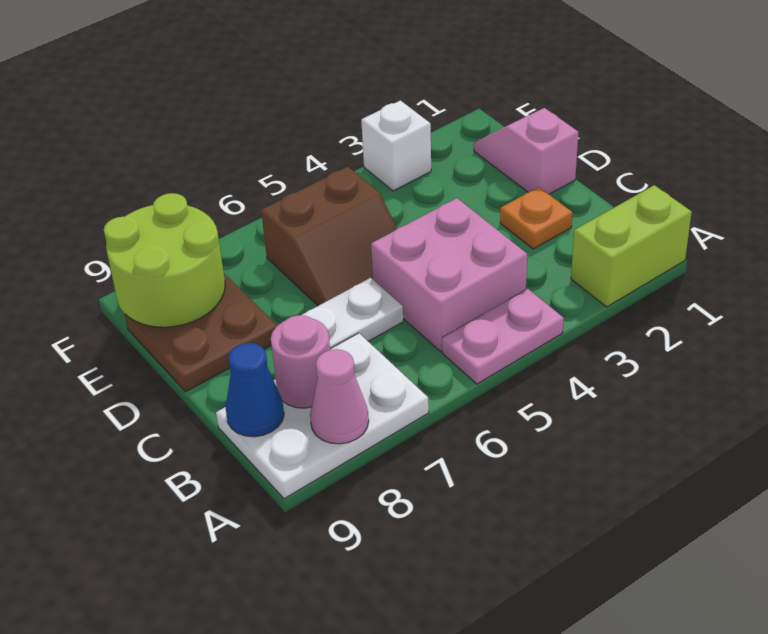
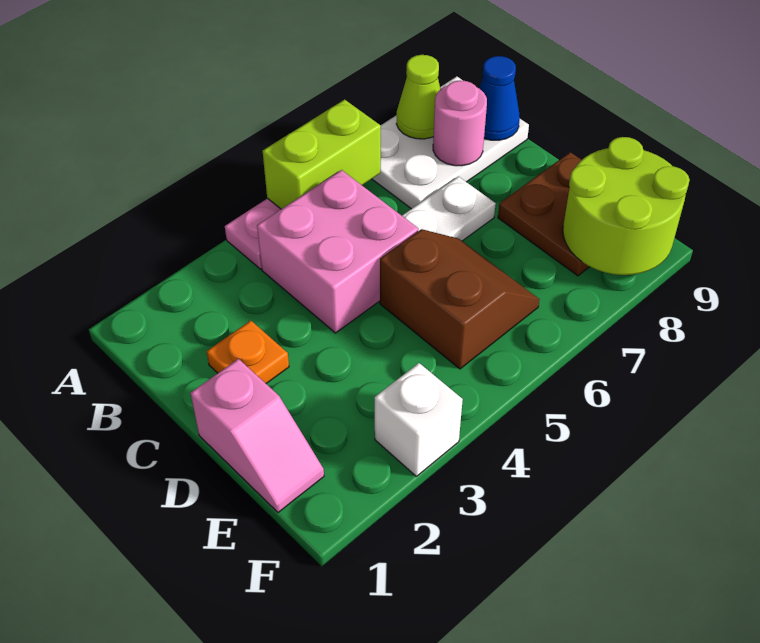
lime 1x2 brick [571,185,692,307] -> lime 1x2 brick moved to [263,100,381,209]
pink 1x1 cone [310,349,369,444] -> lime 1x1 cone [396,55,441,139]
brown 2x2 slope [261,167,397,306] -> brown 2x2 slope turned to [380,229,539,369]

